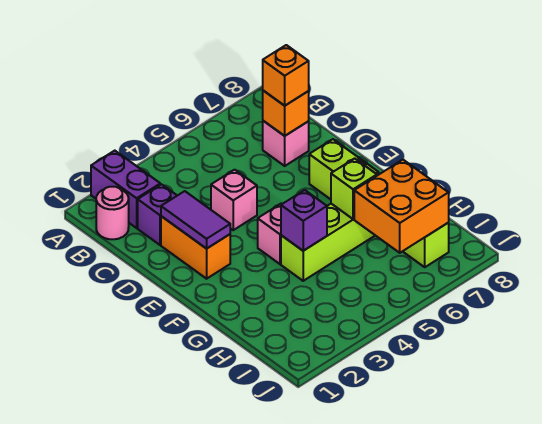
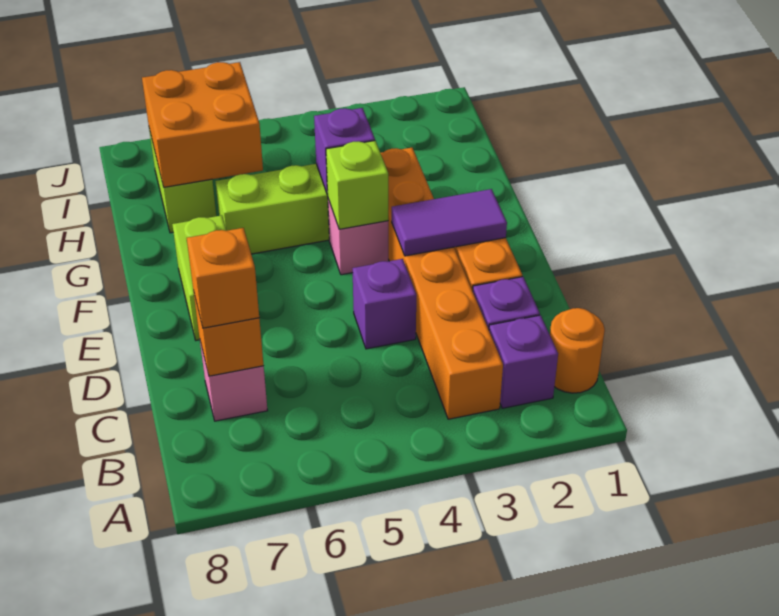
purple 1x2 brick [91,151,160,228] -> purple 1x1 brick [489,315,558,408]
pink 1x1 round brick [96,187,129,239] -> orange 1x1 round brick [550,308,605,393]
none -> orange 1x6 brick [381,148,503,419]
purple 1x2 tile [161,191,230,249] -> purple 1x2 tile turned to [392,189,507,256]
pink 1x1 brick [211,170,257,230] -> purple 1x1 brick [353,259,416,349]
lime 1x1 brick [331,158,377,219] -> lime 1x1 brick moved to [326,141,388,229]

